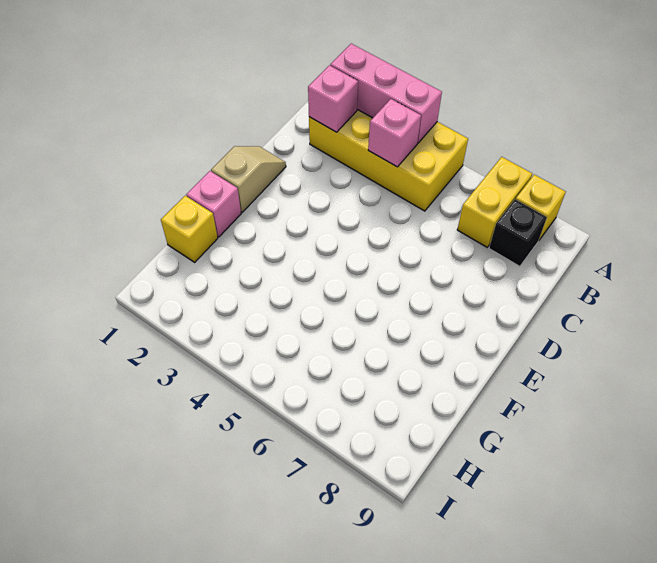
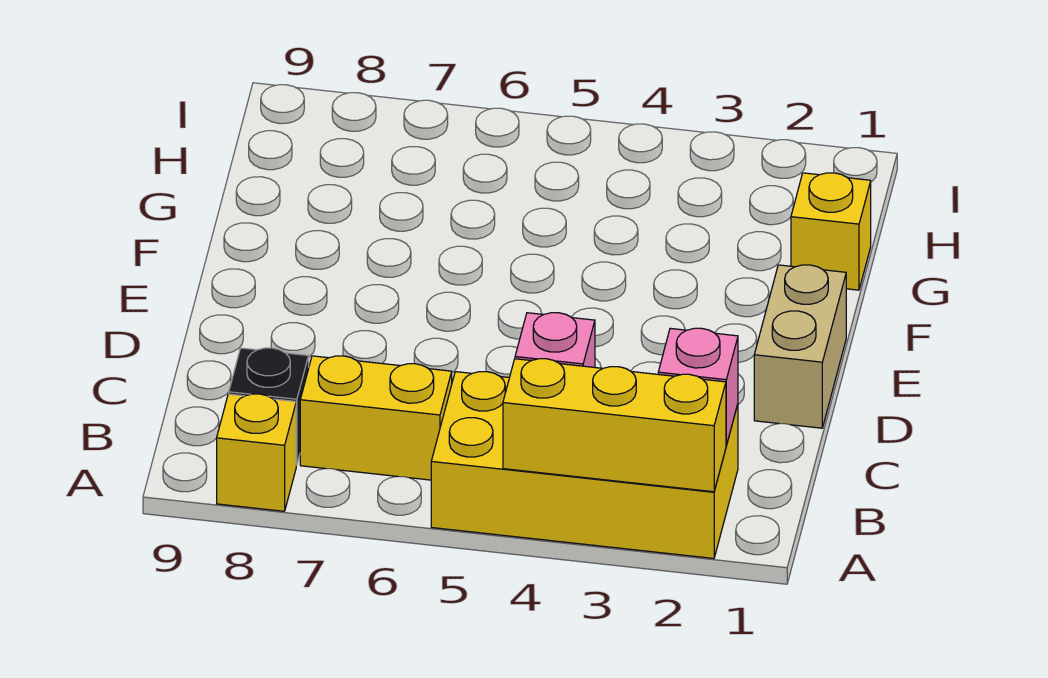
pink 1x3 brick [330,44,442,143] -> yellow 1x3 brick [503,359,726,492]
yellow 1x2 brick [457,157,532,247] -> yellow 1x2 brick turned to [300,356,452,480]
tan 1x2 slope [211,146,286,212] -> tan 1x2 brick [754,265,846,428]
pink 1x1 brick [186,171,241,237] -> none

